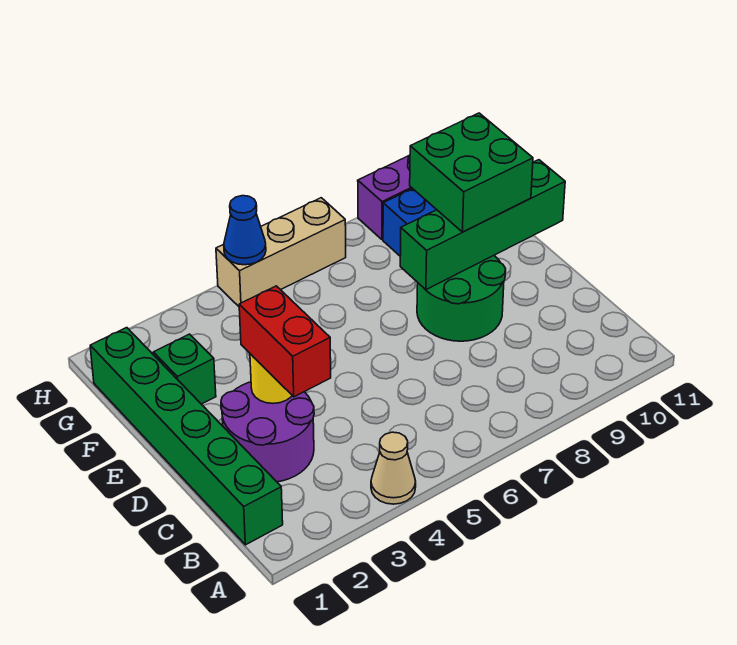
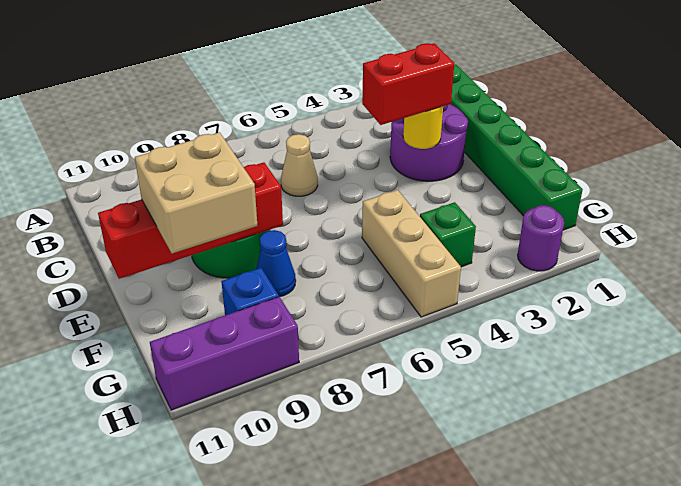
tan 1x1 cone [371,432,416,504] -> tan 1x1 cone moved to [281,134,318,196]
red 1x2 brick [239,286,331,397] -> red 1x2 brick turned to [362,43,454,125]
green 1x4 brick [400,160,565,290] -> red 1x4 brick [98,162,283,279]
green 2x2 brick [410,113,533,232] -> tan 2x2 brick [135,132,257,253]
green 1x1 brick [153,334,216,404] -> green 1x1 brick moved to [420,202,476,267]
none -> purple 1x1 round brick [518,205,564,271]
tan 1x3 brick [216,198,346,306] -> tan 1x3 brick turned to [362,190,461,317]
blue 1x1 cone [224,196,266,265] -> blue 1x1 cone moved to [256,230,296,297]

